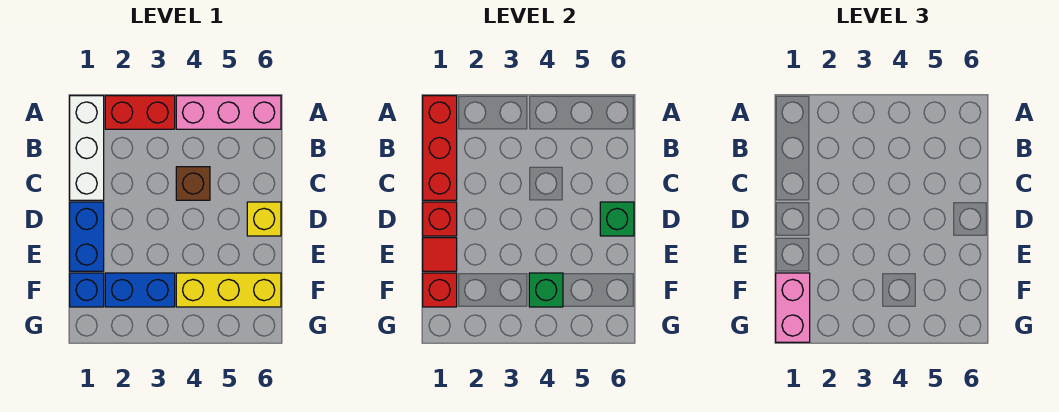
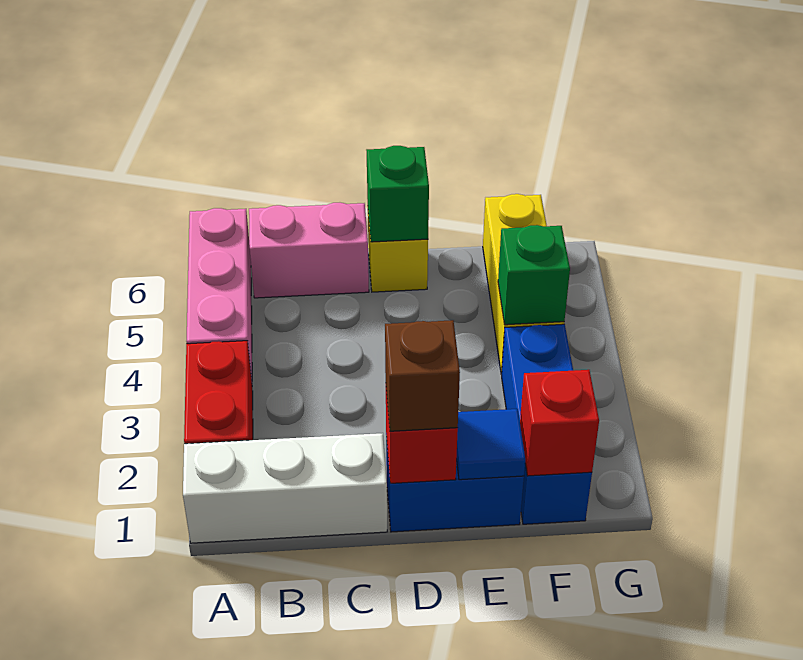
red 1x3 brick [423,96,457,200] -> none
brown 1x1 brick [176,167,210,200] -> brown 1x1 brick moved to [385,320,460,431]
red 1x1 tile [423,238,457,271] -> blue 1x1 tile [456,409,525,480]
pink 1x2 brick [776,273,810,342] -> pink 1x2 brick moved to [249,203,369,298]

